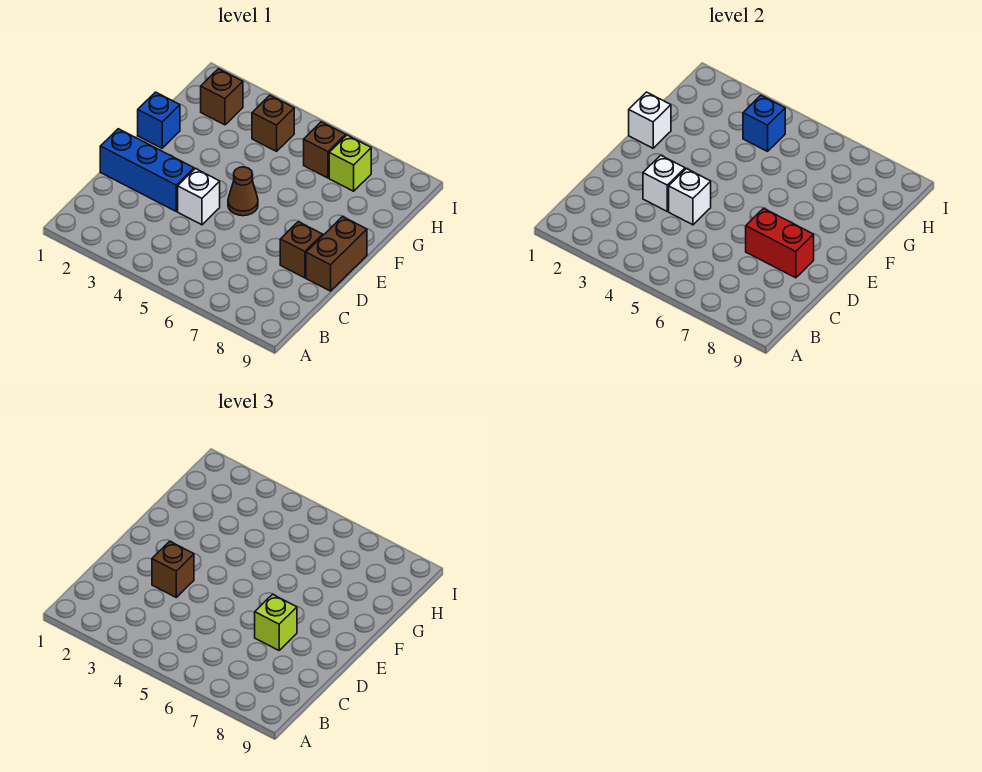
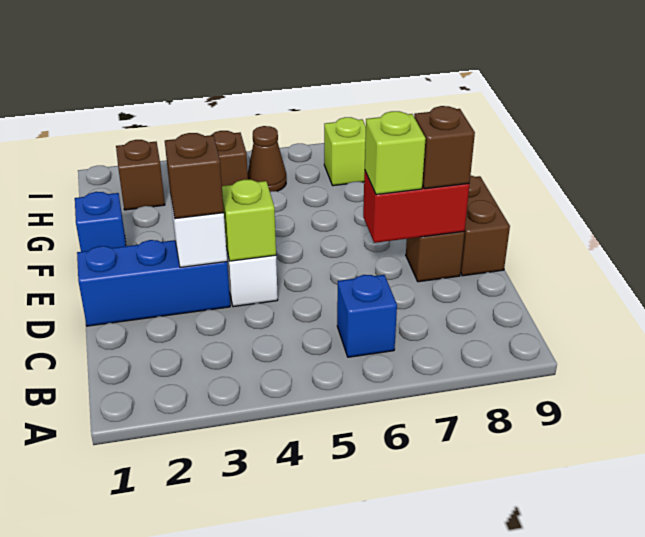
white 1x1 brick [669,169,711,225] -> lime 1x1 brick [222,180,276,261]
brown 1x1 cone [228,167,258,216] -> brown 1x1 cone moved to [248,126,286,192]
white 1x1 brick [629,92,671,148] -> none
blue 1x1 brick [743,95,785,151] -> blue 1x1 brick moved to [337,275,397,357]
brown 1x1 brick [304,122,346,178] -> brown 1x1 brick moved to [414,106,475,189]

